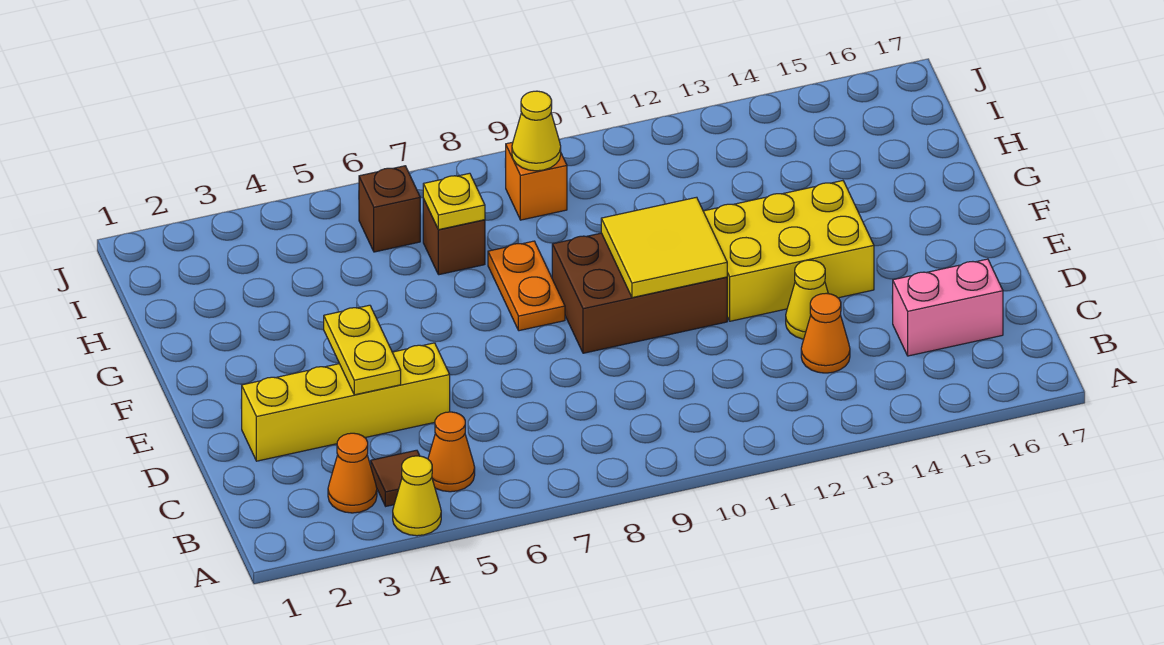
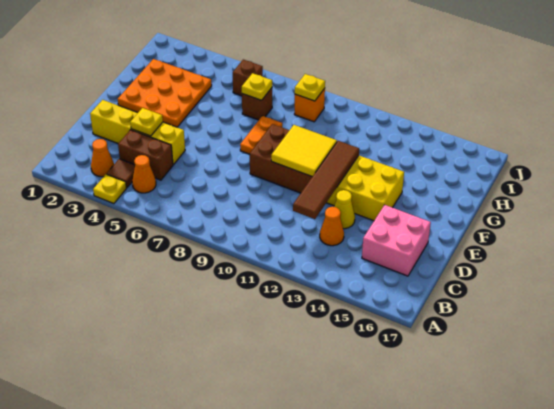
yellow 1x1 cone [393,456,441,536] -> yellow 1x1 plate [93,174,127,204]
none -> brown 1x2 brick [118,130,173,180]
none -> brown 1x4 tile [293,141,359,219]
pink 1x2 brick [893,259,1003,356] -> pink 2x2 brick [362,205,431,276]
yellow 1x2 plate [324,305,401,395] -> yellow 1x1 plate [130,108,163,136]
none -> orange 3x3 plate [118,59,212,127]
yellow 1x1 cone [512,91,561,171] -> yellow 1x1 plate [295,74,325,101]

